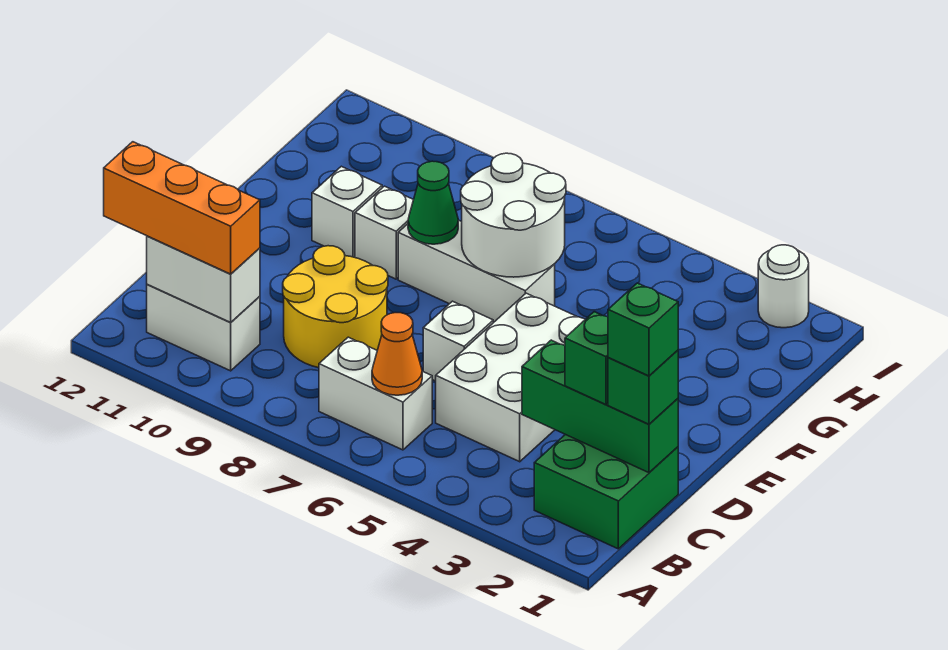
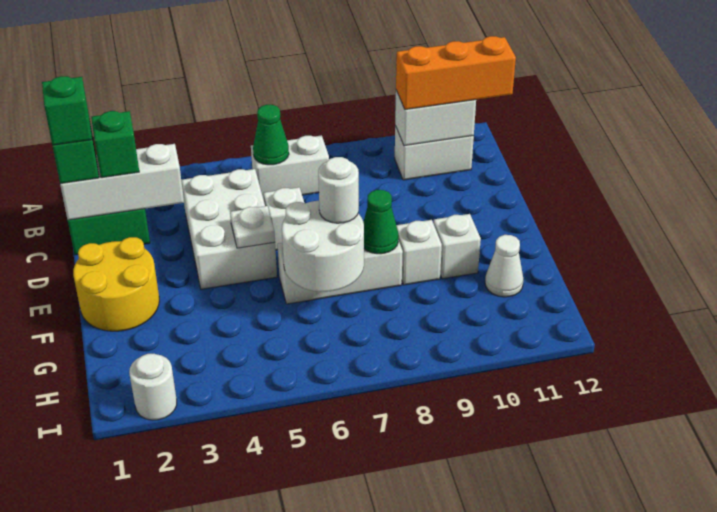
orange 1x1 cone [372,313,422,395] -> green 1x1 cone [253,105,289,165]
green 1x3 brick [522,340,678,473] -> white 1x3 brick [60,144,184,220]
yellow 2x2 round brick [283,246,388,368] -> yellow 2x2 round brick moved to [73,237,159,331]
none -> white 1x1 plate [230,206,275,248]
none -> white 1x1 round brick [318,157,359,223]
none -> white 1x1 cone [485,235,523,297]

